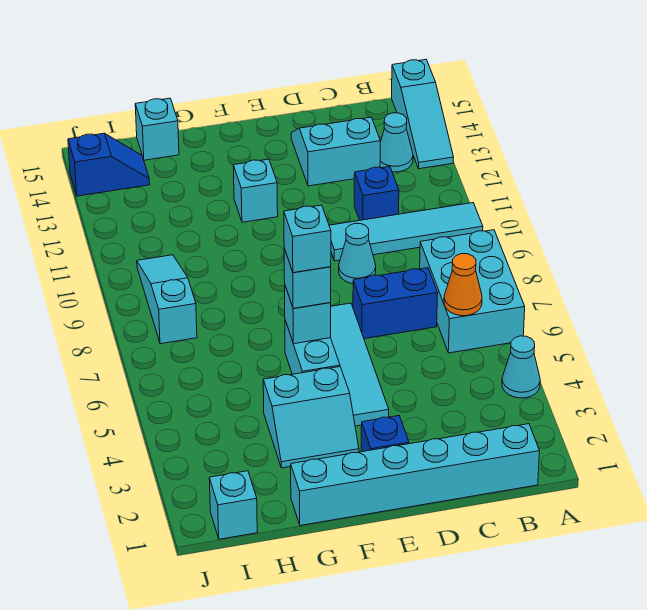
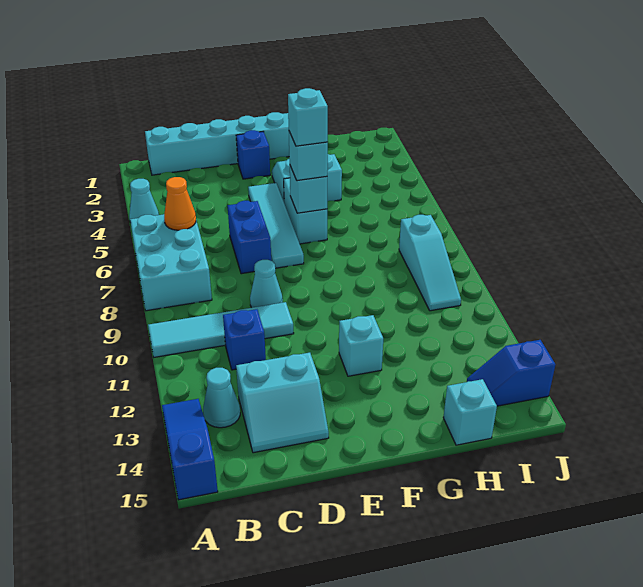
cyan 1x3 slope [392,60,454,169] -> blue 1x3 slope [162,399,218,500]
blue 1x2 brick [353,268,438,339] -> blue 1x2 brick turned to [228,201,271,274]
cyan 1x1 brick [209,471,257,539] -> none

